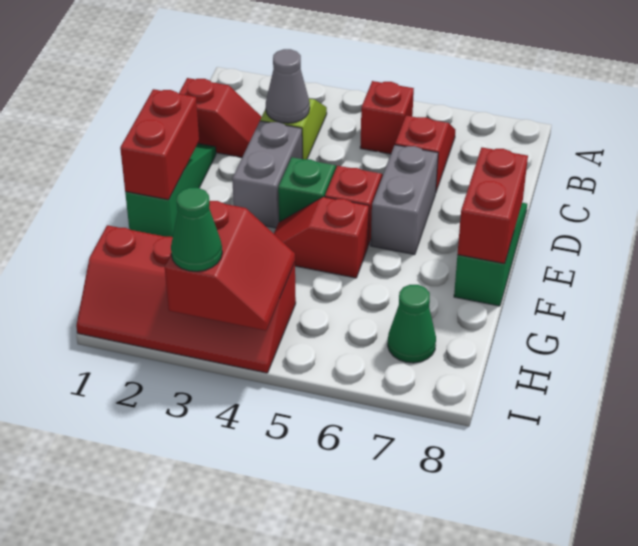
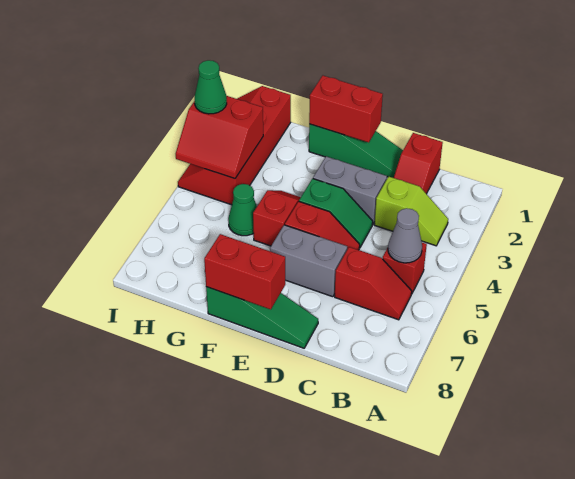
grey 1x1 cone [266,49,310,123] -> grey 1x1 cone moved to [388,208,422,263]
green 1x1 cone [388,285,436,363] -> green 1x1 cone moved to [228,184,257,236]

